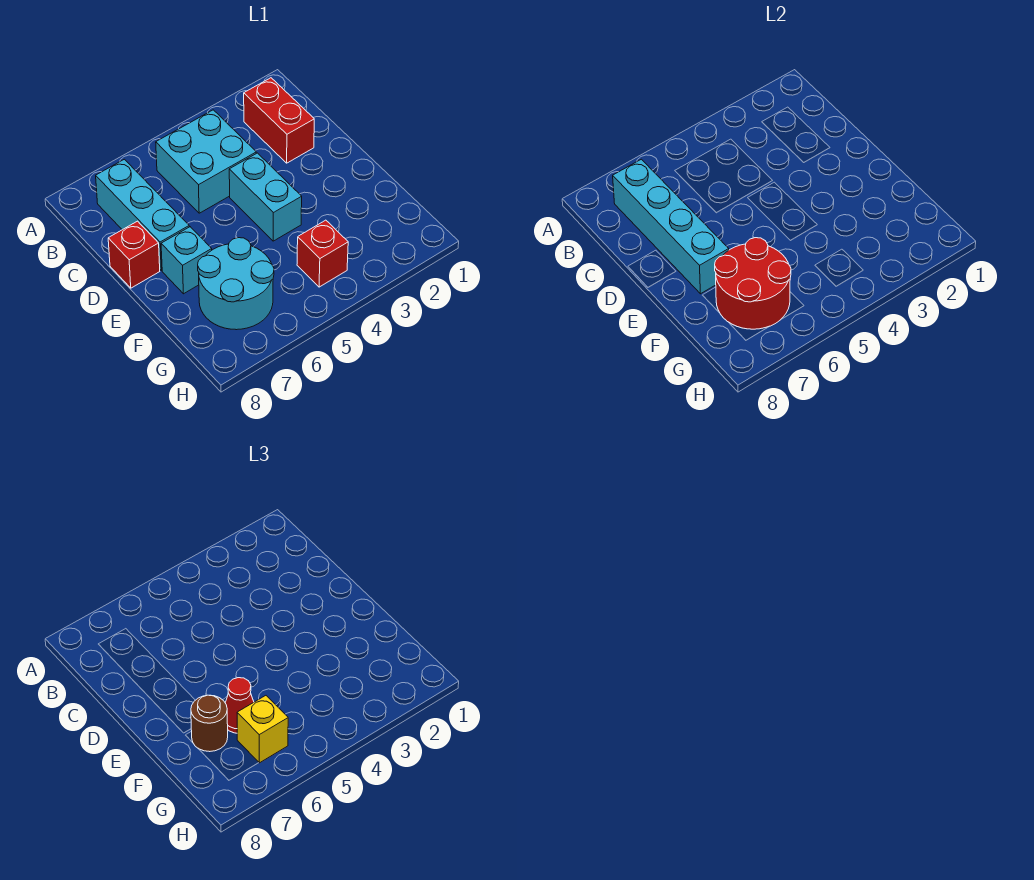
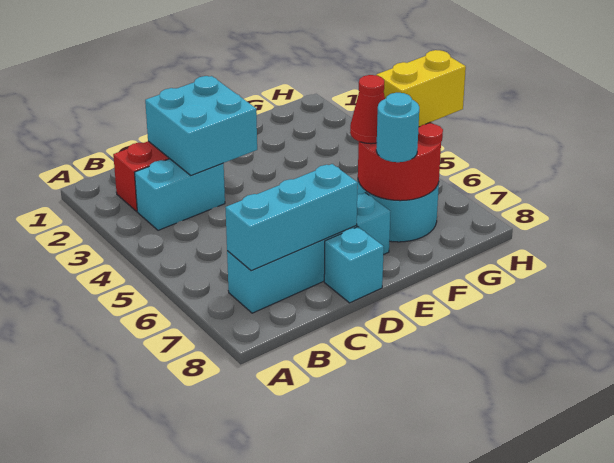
cyan 2x2 brick [156,110,256,213] -> cyan 2x2 brick moved to [145,76,257,175]
cyan 1x4 brick [613,159,729,294] -> cyan 1x3 brick [225,164,358,271]
cyan 1x2 brick [229,153,302,241] -> cyan 1x2 brick moved to [135,159,225,230]
red 1x1 brick [108,221,160,288] -> cyan 1x1 brick [324,227,384,303]
brown 1x1 round brick [191,695,228,752] -> cyan 1x1 round brick [376,93,419,162]
red 1x1 brick [297,220,348,287] -> none
yellow 1x1 brick [237,696,288,763] -> yellow 1x2 brick [377,50,466,127]

